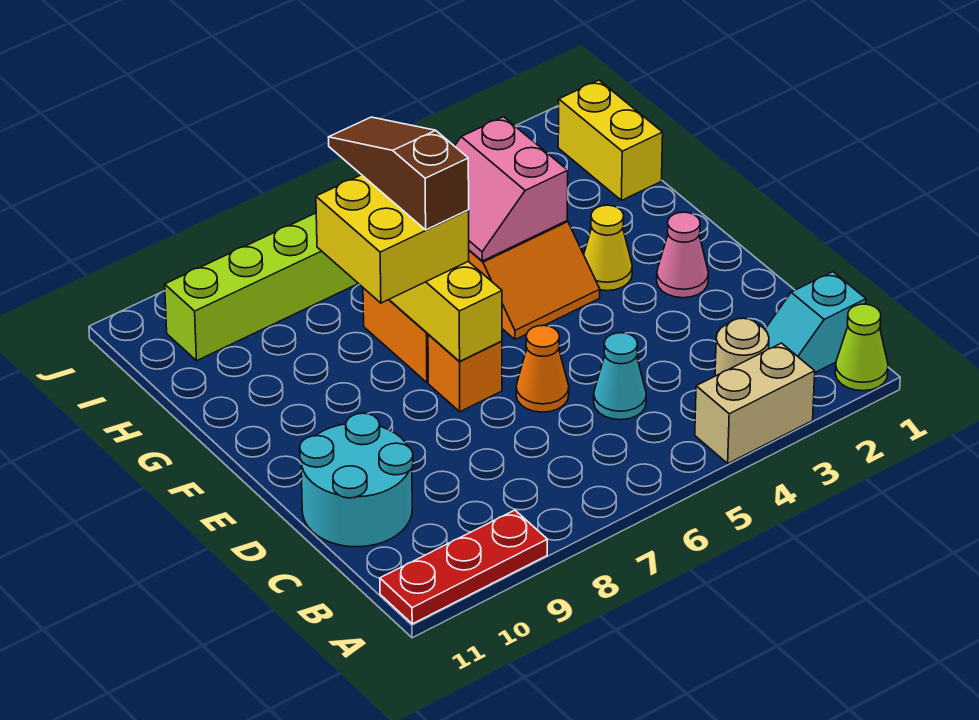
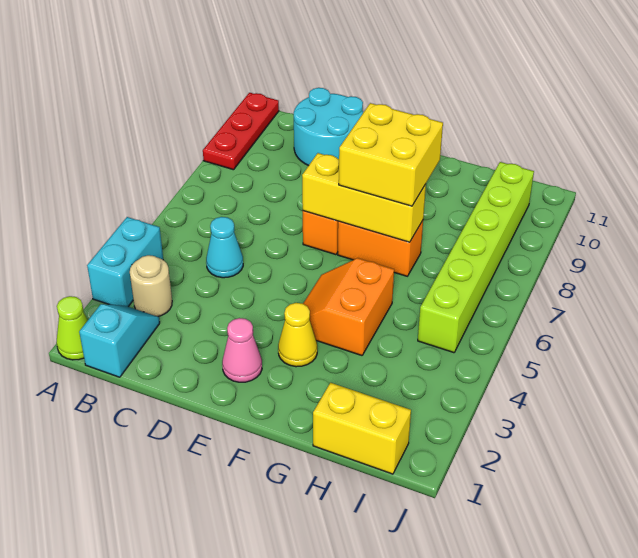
tan 1x2 brick [695,343,815,463] -> cyan 1x2 brick [87,217,163,307]
orange 1x1 cone [516,325,569,412] -> none
brown 1x3 slope [328,117,469,230] -> none
pink 2x2 slope [455,117,568,261] -> none

